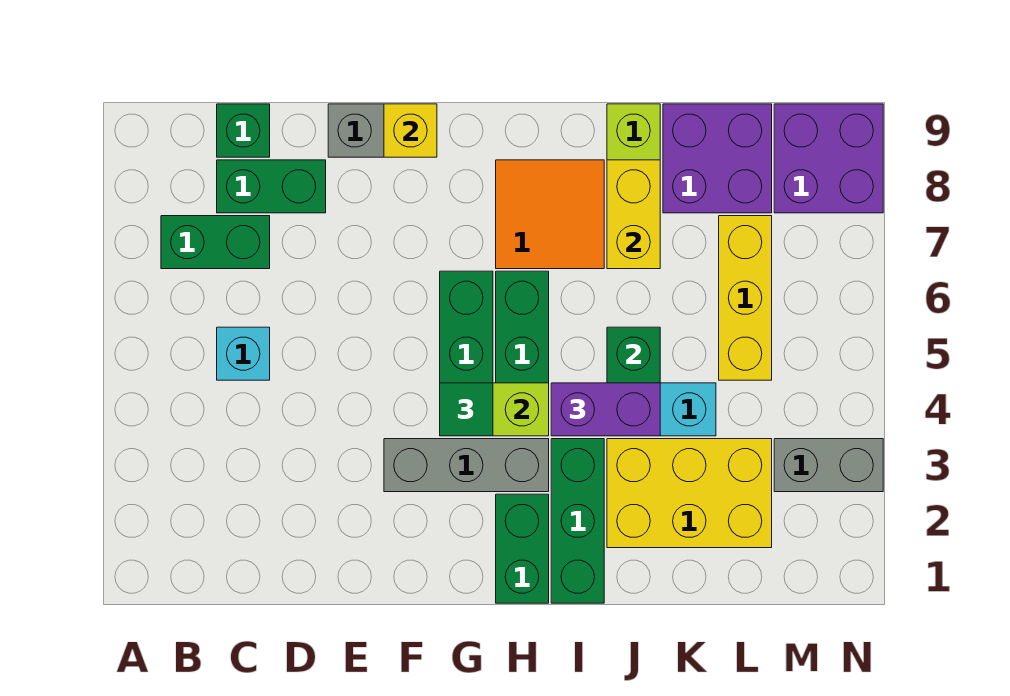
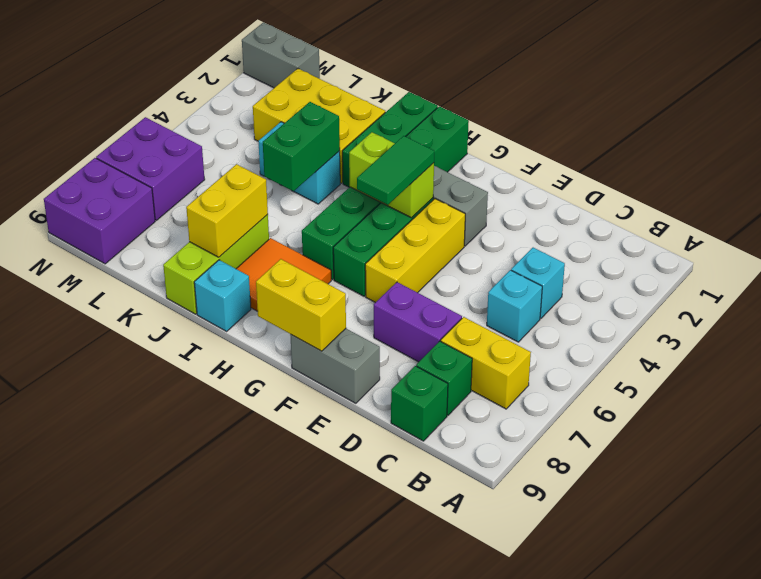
green 1x2 brick [161,216,270,269] -> yellow 1x2 brick [441,317,531,409]
none -> cyan 1x1 brick [511,248,565,319]
green 1x2 brick [217,160,326,213] -> green 1x1 brick [416,341,472,416]
yellow 1x1 brick [384,104,437,157] -> yellow 1x2 brick [256,259,346,351]
green 1x1 tile [440,383,493,436] -> green 1x2 tile [357,136,434,205]
purple 1x2 brick [551,383,660,436] -> purple 1x2 brick moved to [374,282,462,362]
none -> cyan 1x1 brick [194,260,251,331]
purple 2x2 brick [663,104,772,213] -> purple 2x2 brick moved to [96,117,205,220]
yellow 1x3 brick [719,216,772,380] -> yellow 1x3 brick moved to [365,199,465,303]
grey 1x2 brick [774,439,883,492] -> grey 1x2 brick moved to [242,22,320,88]

